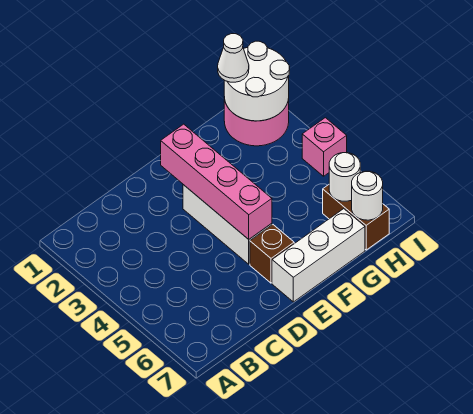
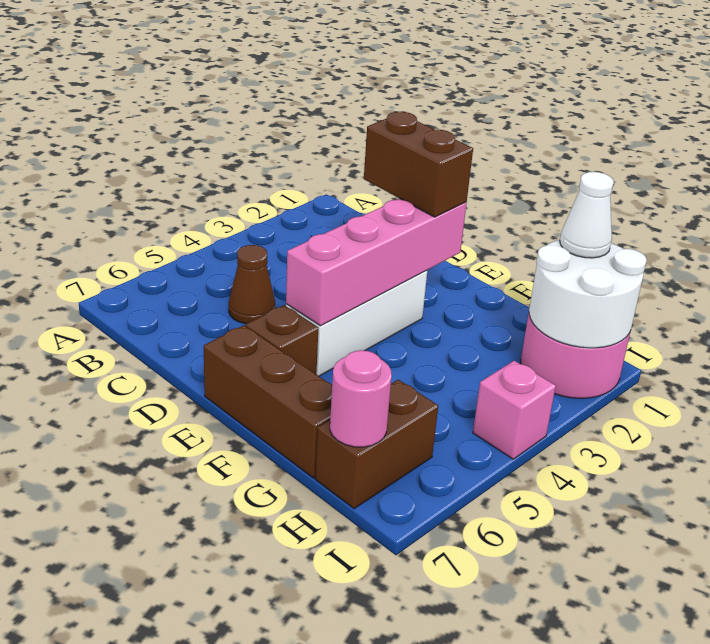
none -> brown 1x1 cone [229,245,275,324]
none -> brown 1x2 brick [364,112,473,217]
white 1x3 brick [272,209,365,302] -> brown 1x3 brick [204,325,332,478]
white 1x1 round brick [329,153,360,201] -> none
white 1x1 round brick [352,171,383,220] -> pink 1x1 round brick [330,350,392,447]

